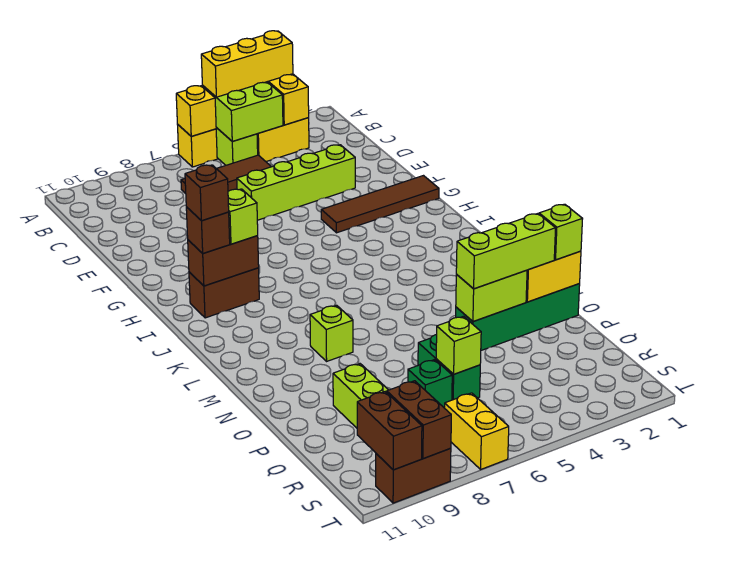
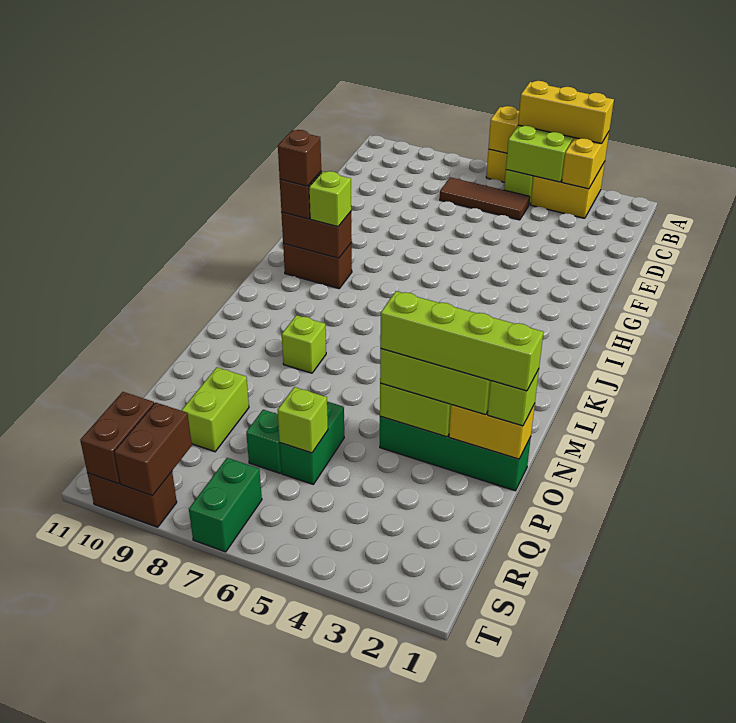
lime 1x4 brick [237,145,355,220] -> lime 1x4 brick moved to [380,291,543,391]
brown 1x4 tile [321,176,439,233] -> none
yellow 1x2 brick [444,393,509,469] -> green 1x2 brick [189,458,262,552]

